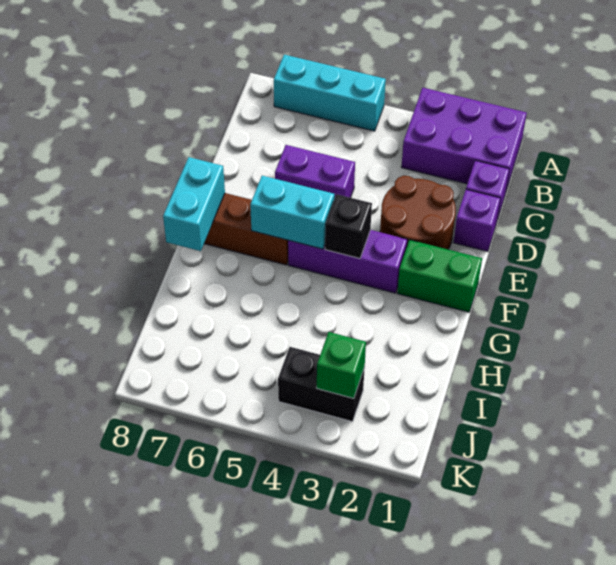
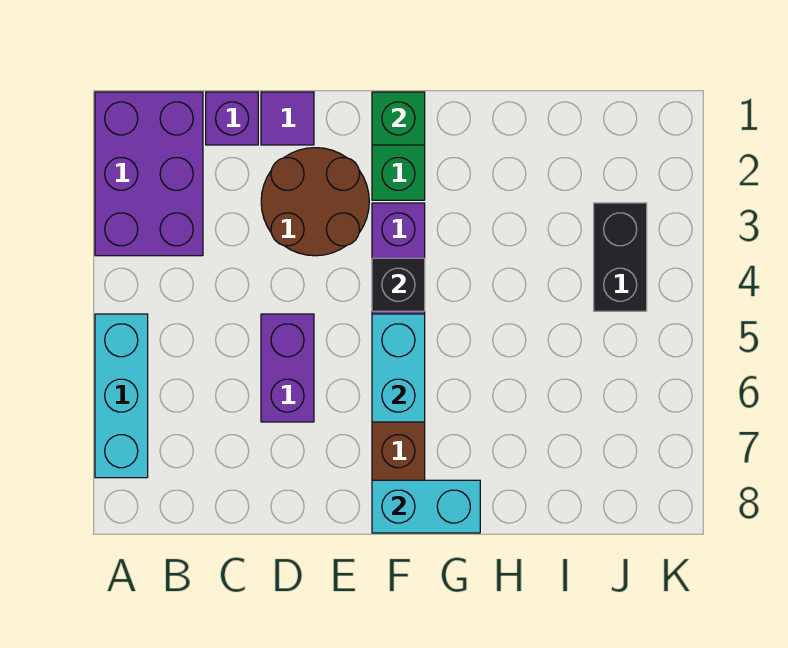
purple 1x1 brick [453,189,501,252] -> purple 1x1 tile [261,92,314,145]
green 1x1 brick [317,332,366,399] -> green 1x1 brick moved to [372,92,425,145]

